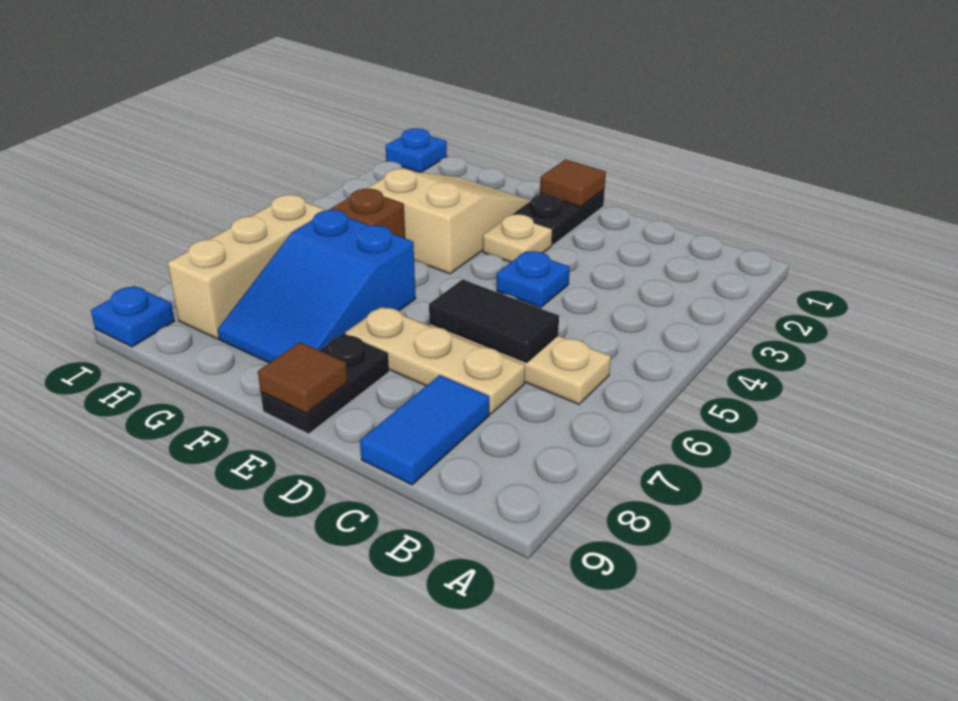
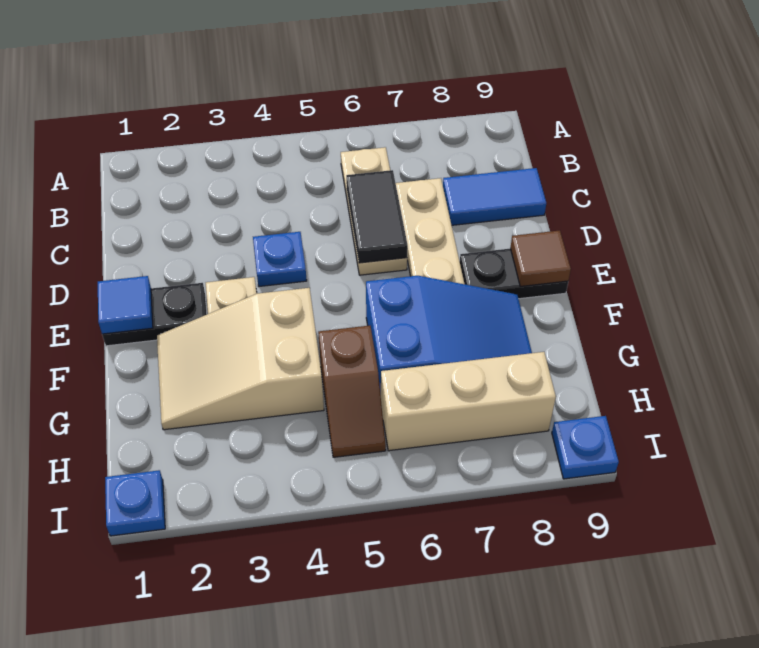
brown 1x1 tile [540,159,606,207] -> blue 1x1 tile [98,276,153,334]

